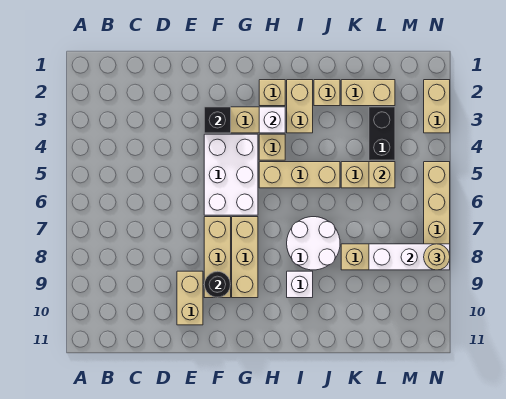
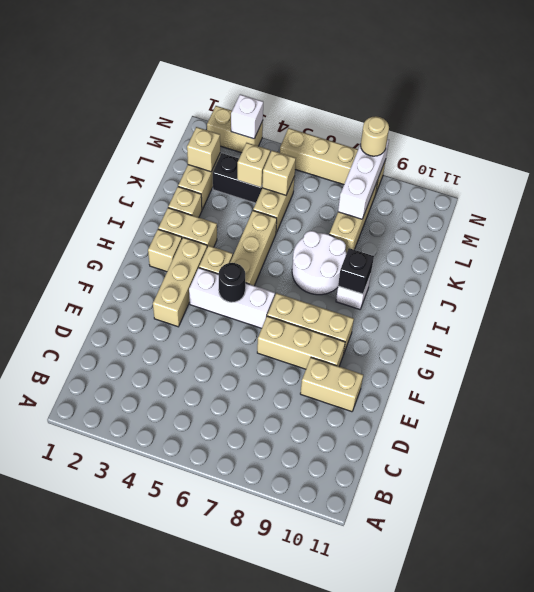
black 1x1 brick [204,107,231,133] -> black 1x1 brick moved to [338,248,374,294]
white 2x3 brick [204,134,258,215] -> white 1x3 brick [189,268,275,328]
black 1x1 round brick [204,271,231,298] -> black 1x1 round brick moved to [218,263,245,302]
white 1x1 brick [259,107,285,133] -> white 1x1 brick moved to [231,94,263,139]
none -> tan 1x1 brick [187,127,220,172]
none -> tan 1x1 brick [237,143,270,188]

